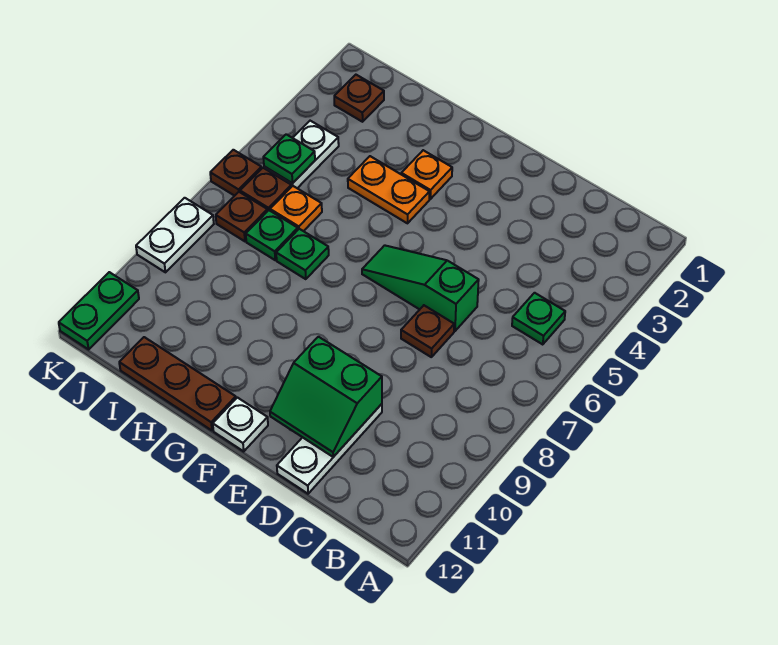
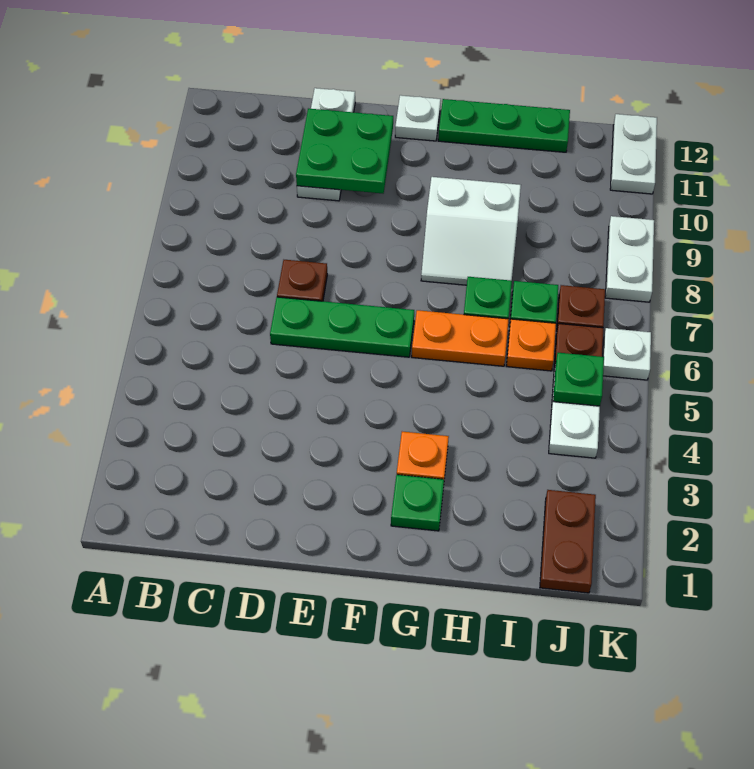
green 1x1 plate [512,293,565,345] -> green 1x1 plate moved to [391,475,444,531]
green 1x3 slope [362,245,479,331] -> green 1x3 plate [270,297,414,357]
green 2x2 slope [270,337,382,457] -> green 2x2 plate [296,109,393,193]
orange 1x2 plate [348,156,430,223] -> orange 1x2 plate moved to [412,310,509,366]
none -> white 2x2 slope [421,177,521,285]
brown 1x3 plate [119,337,236,430] -> green 1x3 plate [438,99,570,152]
brown 1x1 plate [334,75,384,122] -> brown 1x2 plate [540,490,596,593]
brown 1x1 plate [210,150,262,196] -> white 1x1 plate [603,328,651,380]
green 1x2 plate [59,272,139,349] -> white 1x2 plate [610,114,657,194]

